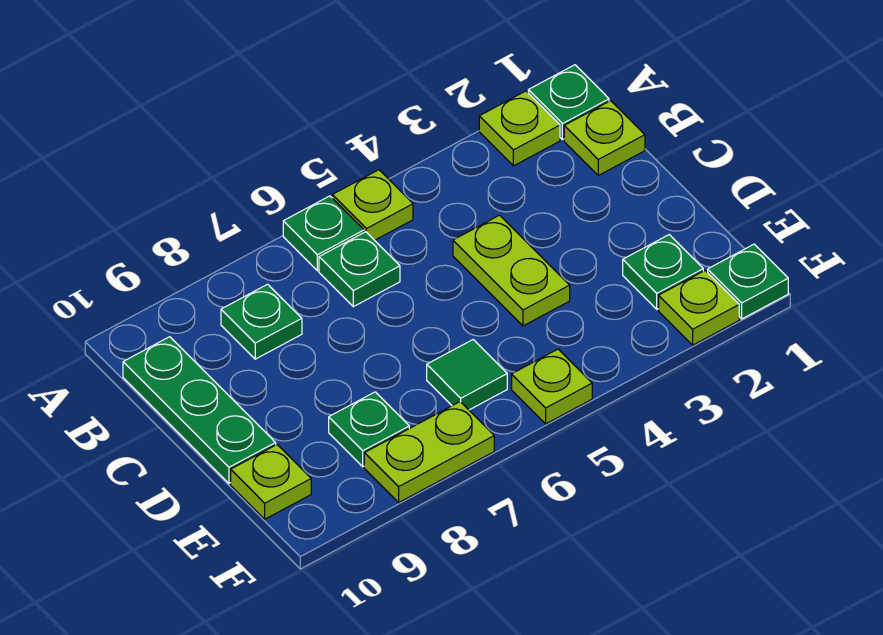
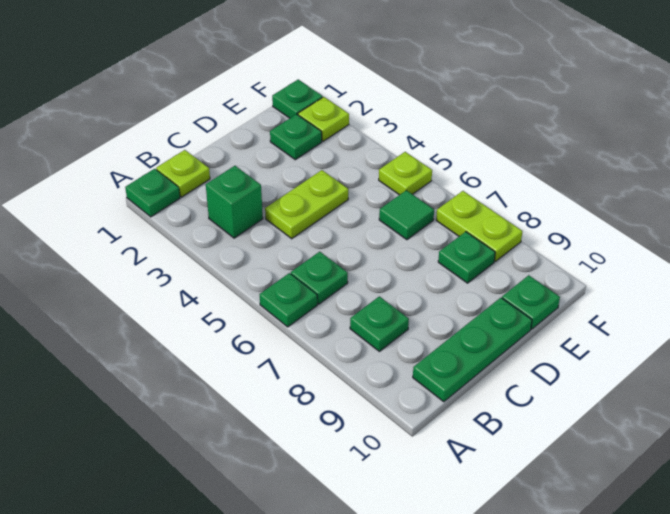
lime 1x1 plate [479,91,560,166] -> none
lime 1x1 plate [332,170,413,240] -> none
none -> green 1x1 brick [206,166,263,238]
lime 1x1 plate [231,445,311,519] -> green 1x1 plate [502,275,560,329]

